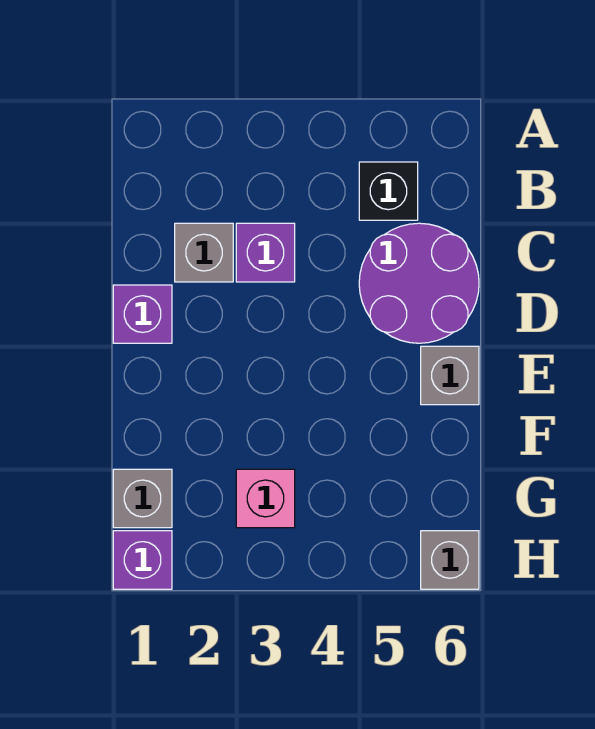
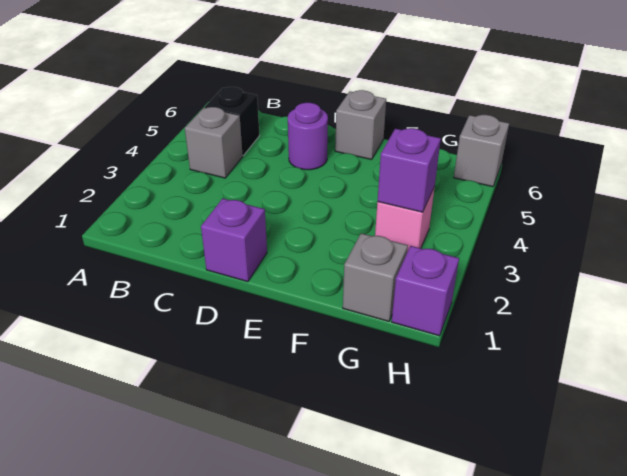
grey 1x1 brick [175,223,233,282] -> grey 1x1 brick moved to [185,107,243,178]
purple 1x1 brick [236,223,295,282] -> purple 1x1 brick moved to [377,128,441,212]
purple 2x2 round brick [359,223,479,343] -> purple 1x1 round brick [288,103,328,170]

